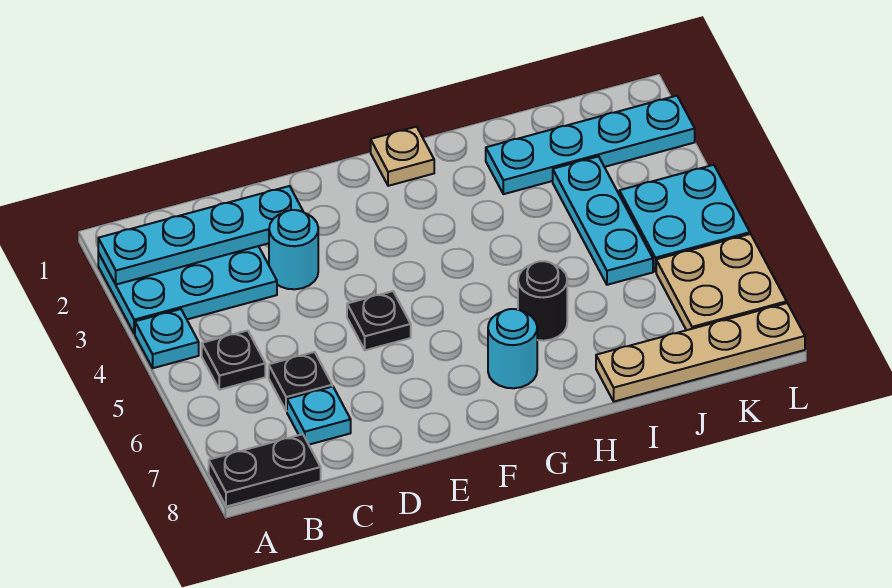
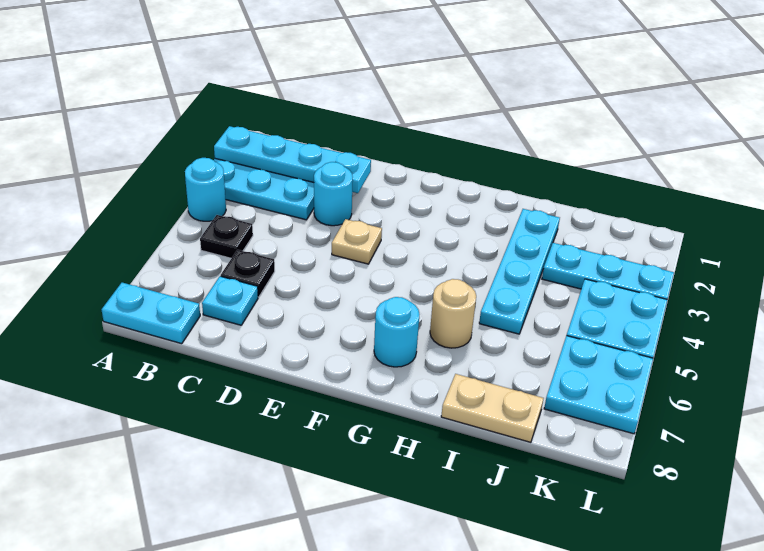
cyan 1x1 plate [135,309,199,368] -> cyan 1x1 round brick [185,158,226,221]
black 1x2 plate [209,434,321,507] -> cyan 1x2 plate [101,283,200,344]
black 1x1 plate [347,291,411,350] -> none
tan 1x1 plate [371,127,434,186] -> tan 1x1 plate moved to [332,219,382,264]
black 1x1 round brick [518,261,567,341] -> tan 1x1 round brick [430,279,476,348]
cyan 1x4 plate [486,96,695,194] -> cyan 1x4 plate turned to [479,209,560,334]
tan 1x4 plate [596,303,805,402] -> tan 1x2 plate [441,374,544,442]
cyan 1x3 plate [553,156,653,285] -> cyan 1x3 plate turned to [542,243,674,299]
tan 2x2 plate [656,234,787,330] -> cyan 2x2 plate [544,336,653,434]

